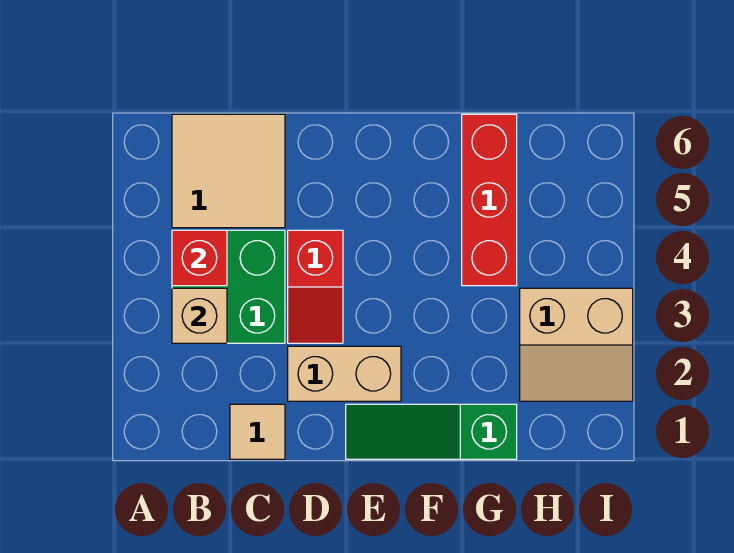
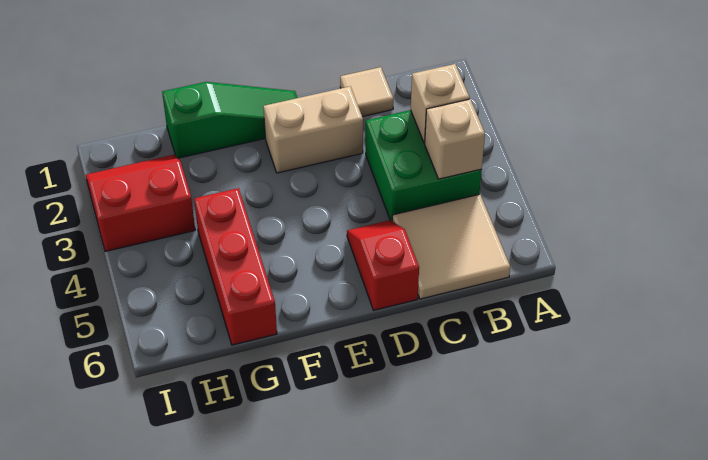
red 1x1 brick [172,230,227,286] -> tan 1x1 brick [425,99,485,179]
red 1x2 slope [288,230,343,343] -> red 1x2 slope moved to [347,220,419,310]
tan 2x2 slope [520,288,633,401] -> red 2x2 slope [86,155,195,252]

